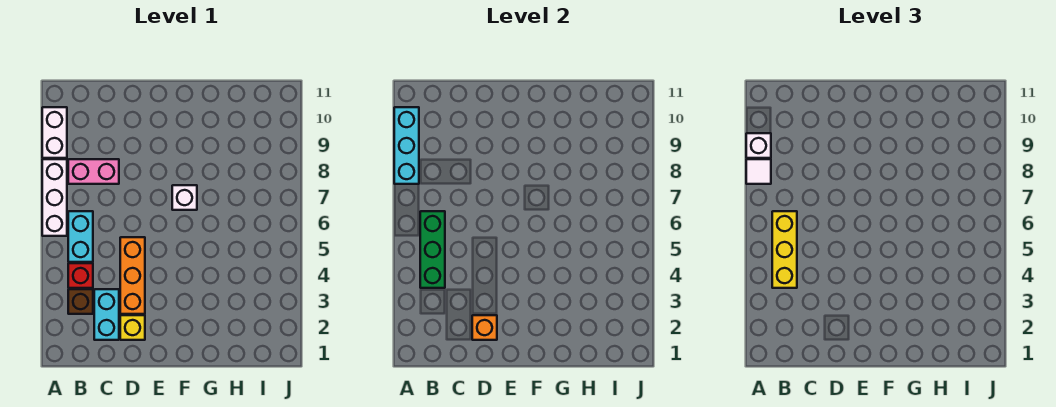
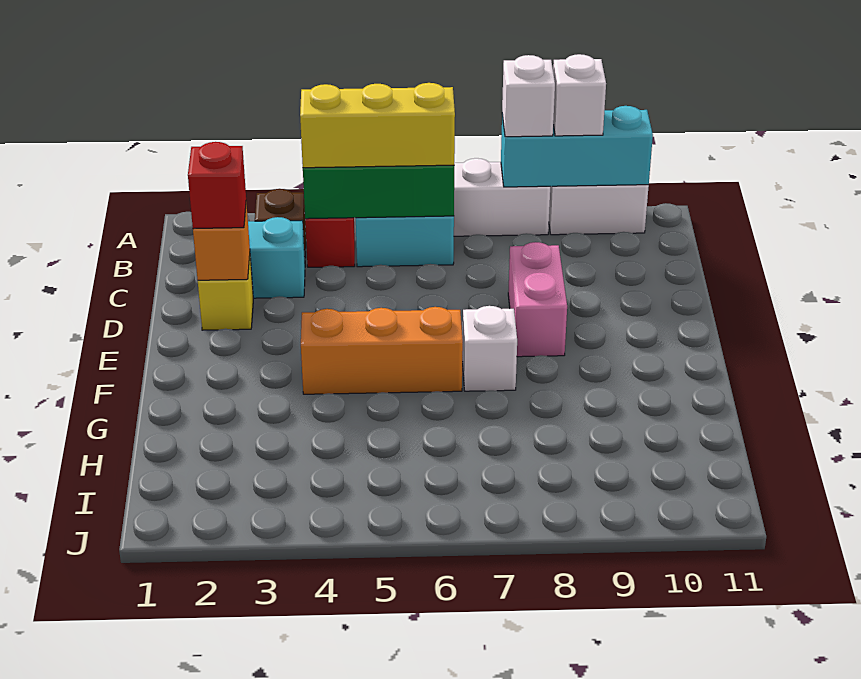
white 1x1 tile [746,159,771,184] -> white 1x1 brick [502,55,555,137]
pink 1x2 brick [68,159,119,184] -> pink 1x2 brick moved to [508,242,567,357]
none -> red 1x1 brick [188,142,246,229]
orange 1x3 brick [120,237,145,314] -> orange 1x3 brick moved to [301,307,463,394]

